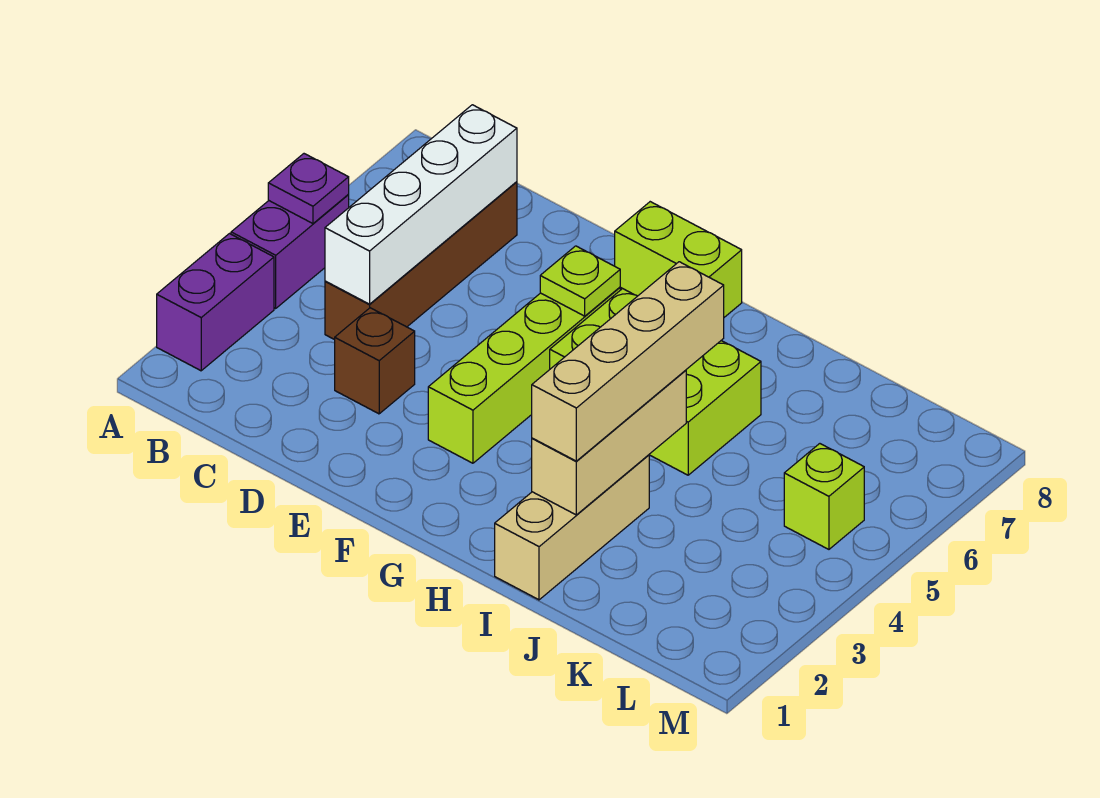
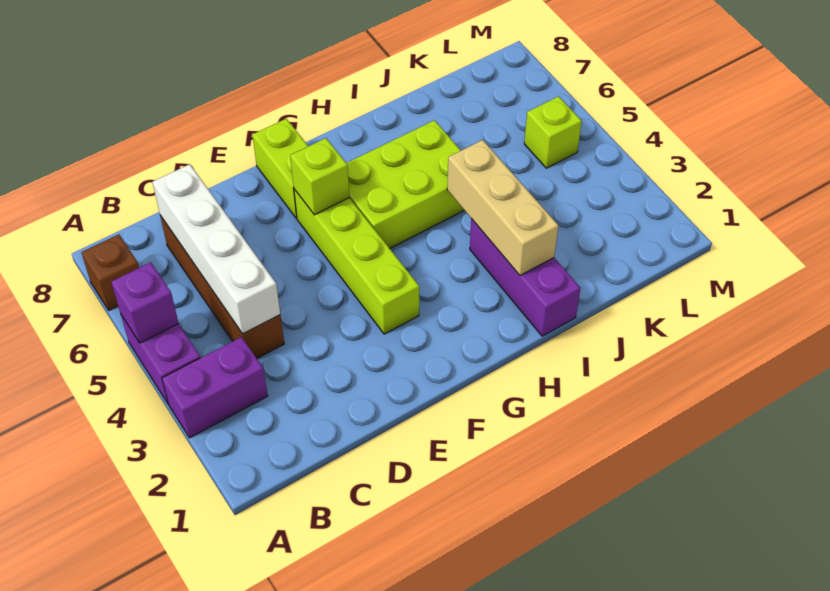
purple 1x2 brick [157,234,274,371] -> purple 1x2 brick turned to [162,337,268,438]
purple 1x1 plate [268,154,349,224] -> purple 1x1 brick [111,262,179,343]
brown 1x1 brick [335,308,415,414] -> brown 1x1 brick moved to [81,234,139,310]
lime 1x1 plate [540,246,620,316] -> lime 1x1 brick [290,138,349,215]
lime 1x2 brick [615,202,742,317] -> lime 1x2 brick turned to [252,119,308,218]
tan 1x3 brick [495,455,649,600] -> purple 1x3 brick [470,219,580,336]
tan 1x4 brick [532,262,724,461] -> none

